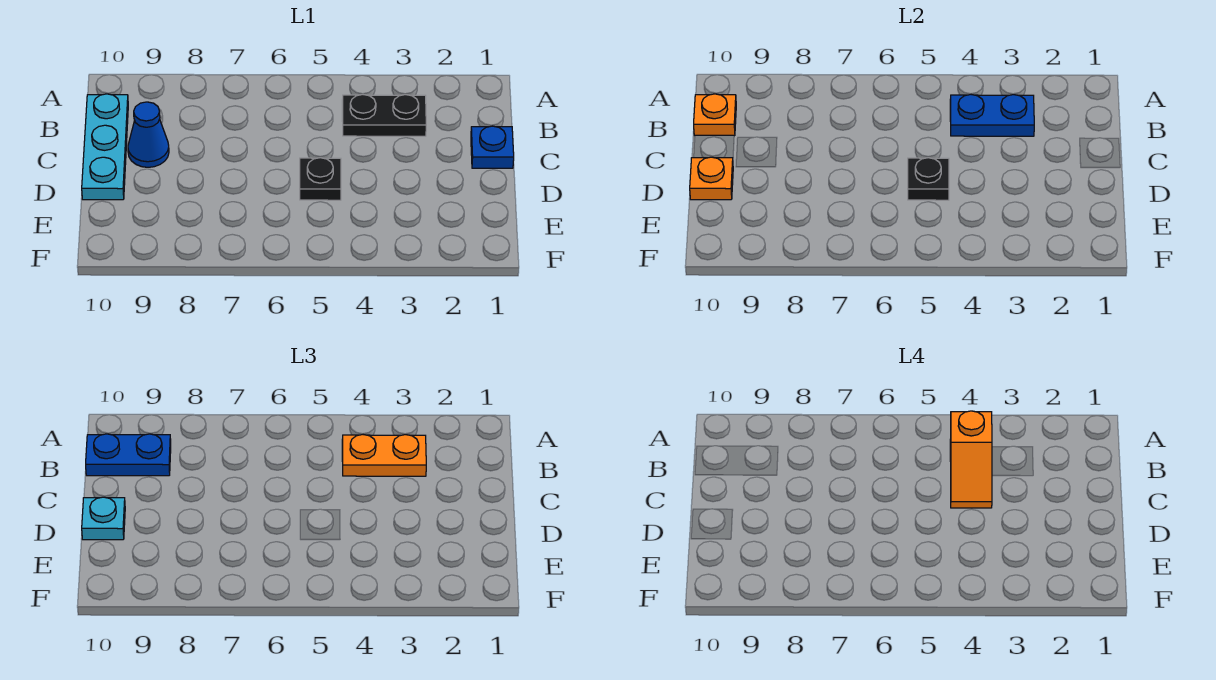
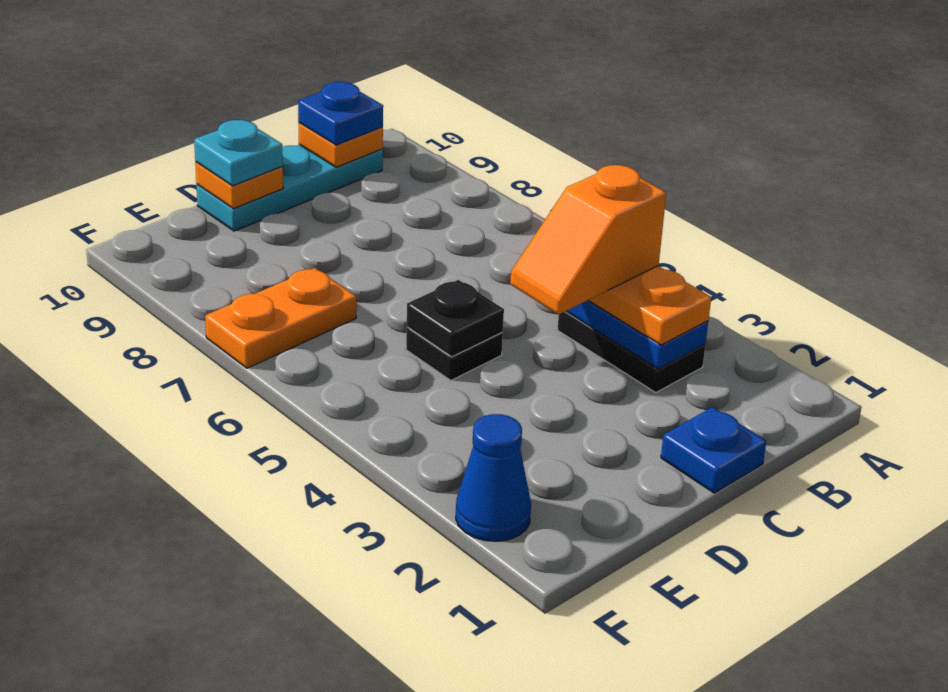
blue 1x2 plate [86,434,171,476] -> blue 1x1 plate [298,82,383,145]
blue 1x1 cone [128,102,169,167] -> blue 1x1 cone moved to [456,414,531,541]
none -> orange 1x2 plate [205,268,356,368]

